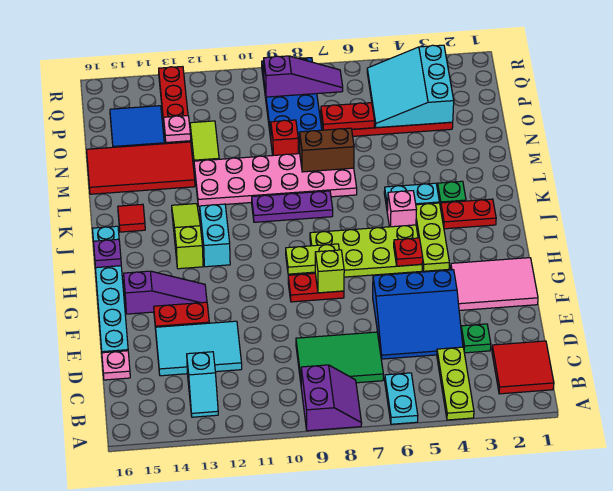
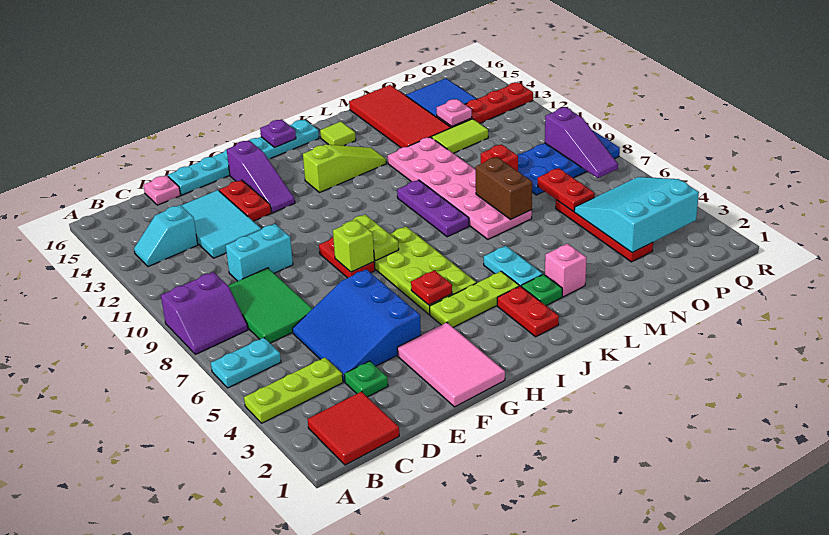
cyan 1x2 brick [200,204,230,267] -> cyan 1x2 brick moved to [226,224,293,281]
pink 1x1 brick [387,191,416,227] -> pink 1x1 brick moved to [545,244,587,297]
red 1x1 tile [118,204,145,232] -> lime 1x1 tile [320,122,356,146]

